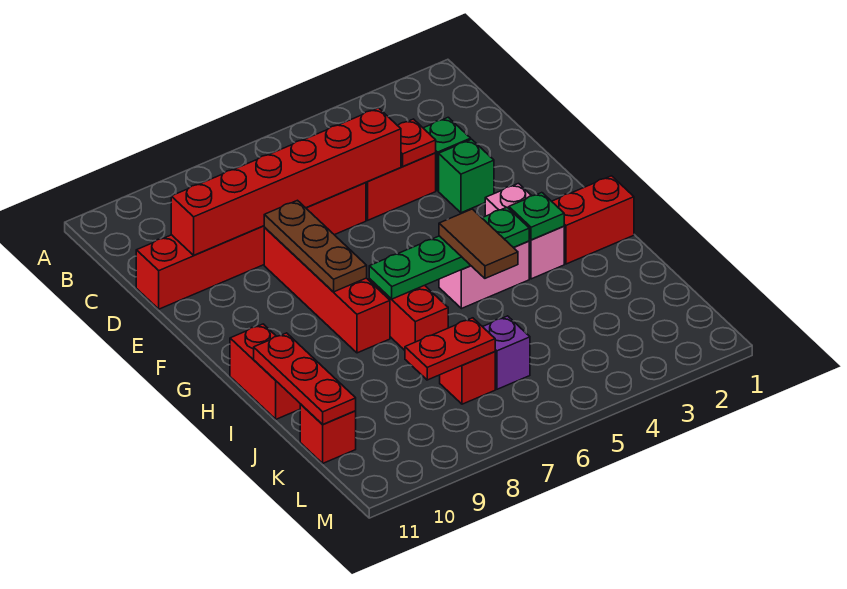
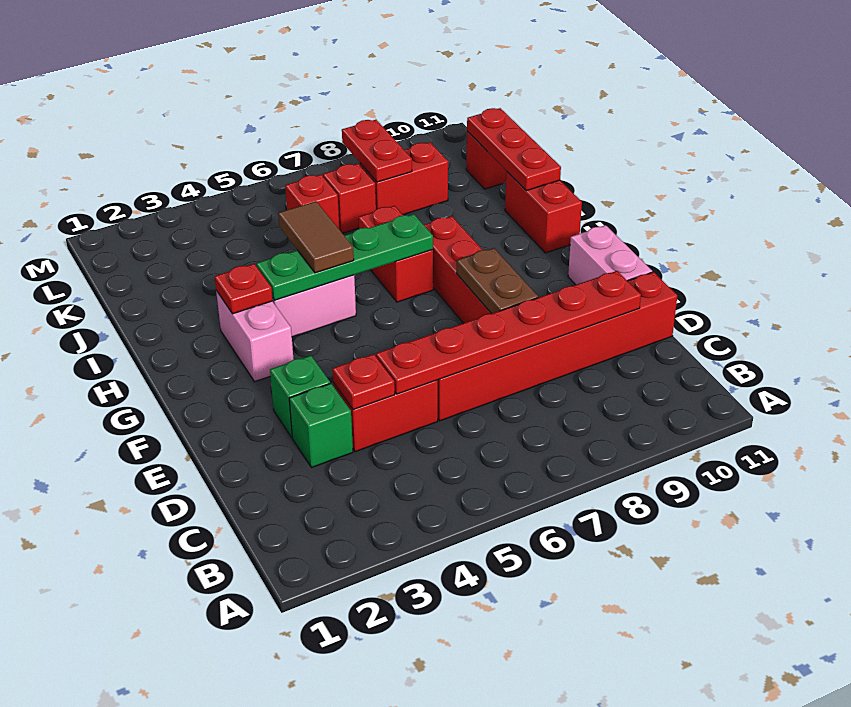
red 1x6 brick [171,108,401,255] -> red 1x6 plate [376,271,641,394]
brown 1x3 plate [264,200,367,292] -> brown 1x2 plate [457,248,538,314]
none -> pink 1x2 brick [568,225,652,285]
red 1x2 brick [552,176,634,264] -> red 1x2 brick moved to [360,142,448,215]
green 1x1 plate [509,193,564,240] -> red 1x1 plate [215,264,272,314]
purple 1x1 brick [483,316,530,389] -> red 1x1 brick [285,175,339,229]
red 1x2 plate [405,318,495,380] -> red 1x2 plate turned to [342,120,412,182]

